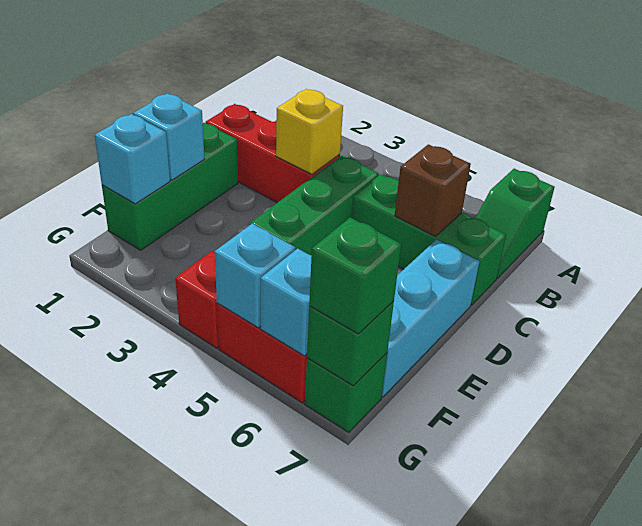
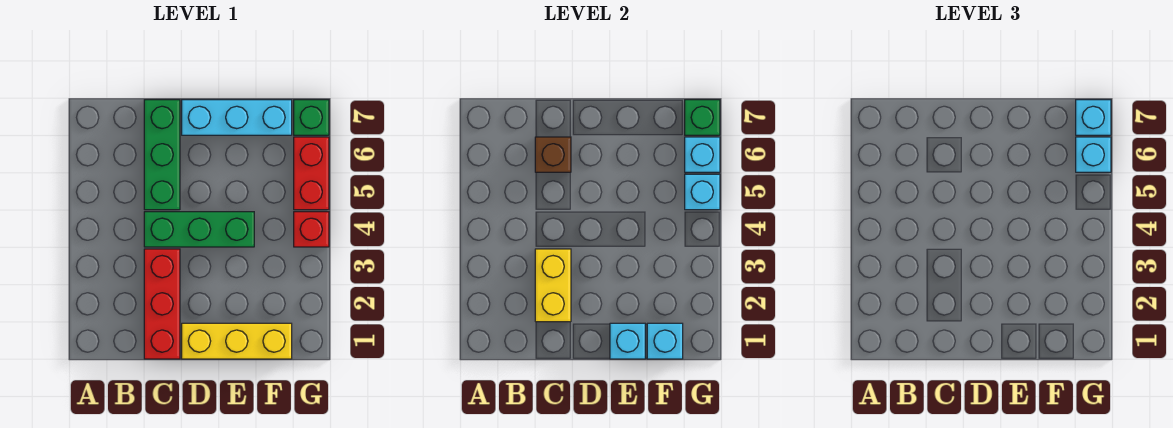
green 1x2 slope [476,169,555,278] -> none
yellow 1x1 brick [276,89,343,174] -> yellow 1x2 brick [535,249,571,322]
green 1x3 brick [102,123,238,250] -> yellow 1x3 brick [182,323,292,359]
none -> cyan 1x1 brick [1076,137,1111,172]
green 1x1 brick [309,218,401,334] -> cyan 1x1 brick [1076,100,1111,135]

